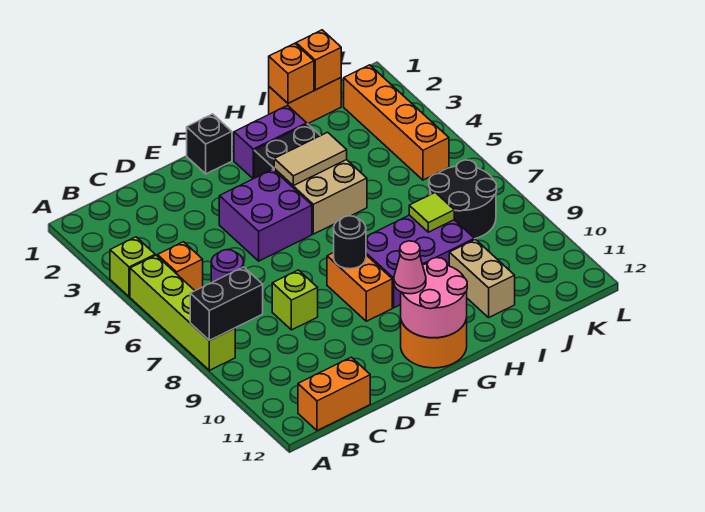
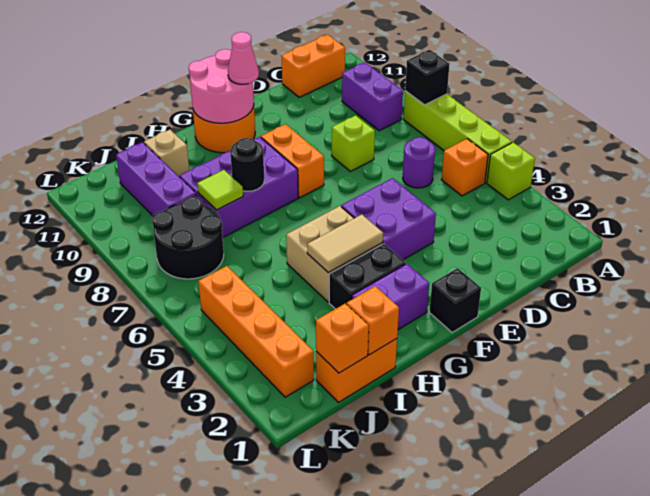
black 1x2 brick [190,267,263,340] -> black 1x1 brick [405,50,450,105]
none -> purple 1x2 brick [342,62,403,131]
black 1x1 round brick [334,216,366,269] -> black 1x1 round brick moved to [230,138,264,191]
tan 1x2 brick [449,239,515,318] -> tan 1x1 brick [144,130,189,177]
none -> purple 1x3 brick [116,142,196,216]

